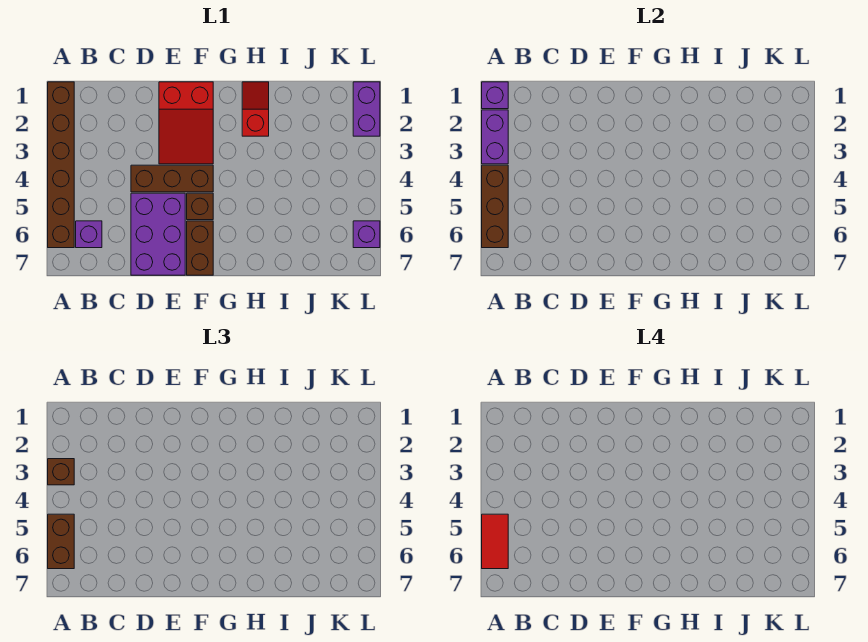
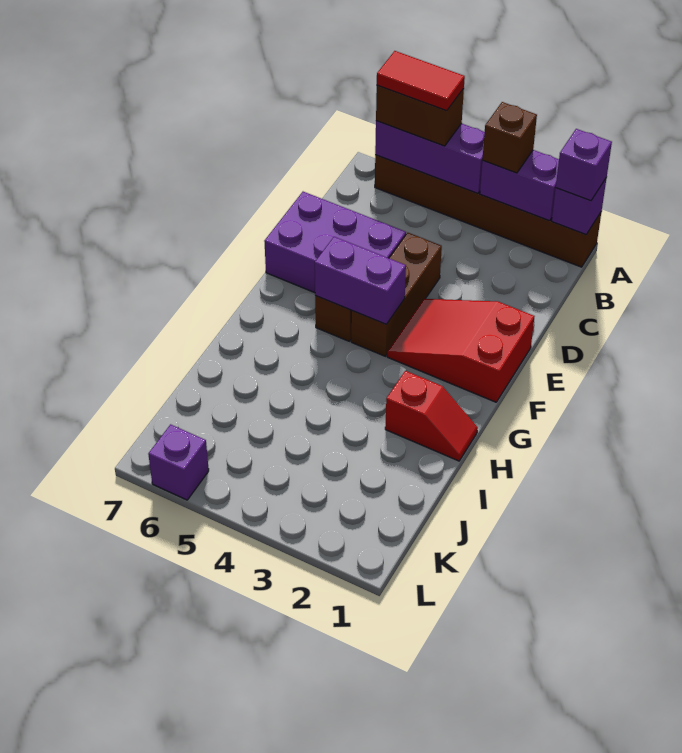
brown 1x3 brick [482,165,508,248] -> purple 1x3 brick [375,121,485,194]
purple 1x1 brick [76,221,102,248] -> purple 1x1 brick moved to [556,129,612,201]
brown 1x2 brick [187,221,213,275] -> none
purple 1x2 brick [353,82,380,136] -> purple 1x2 brick moved to [315,237,406,324]

